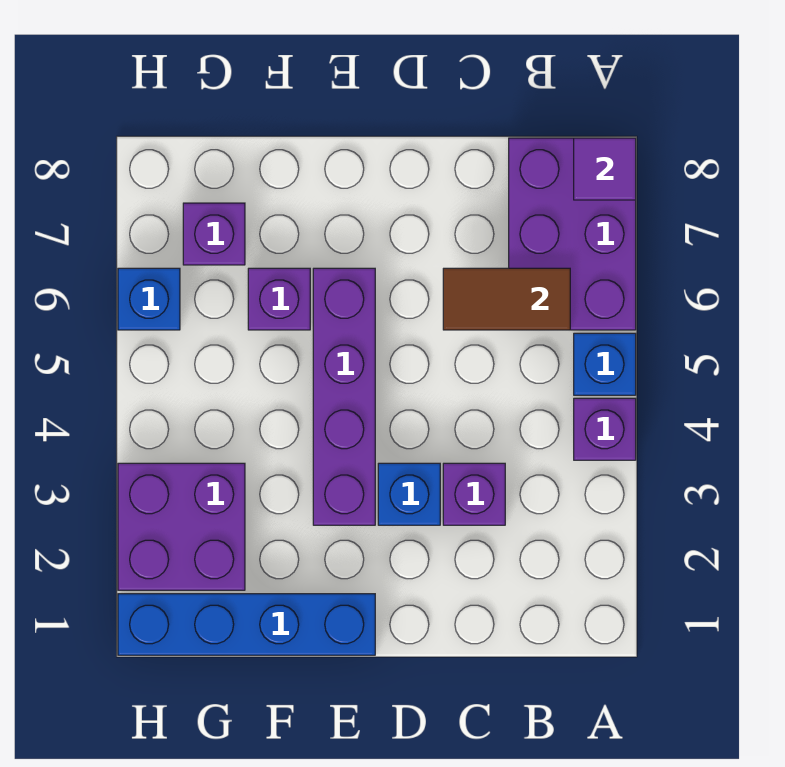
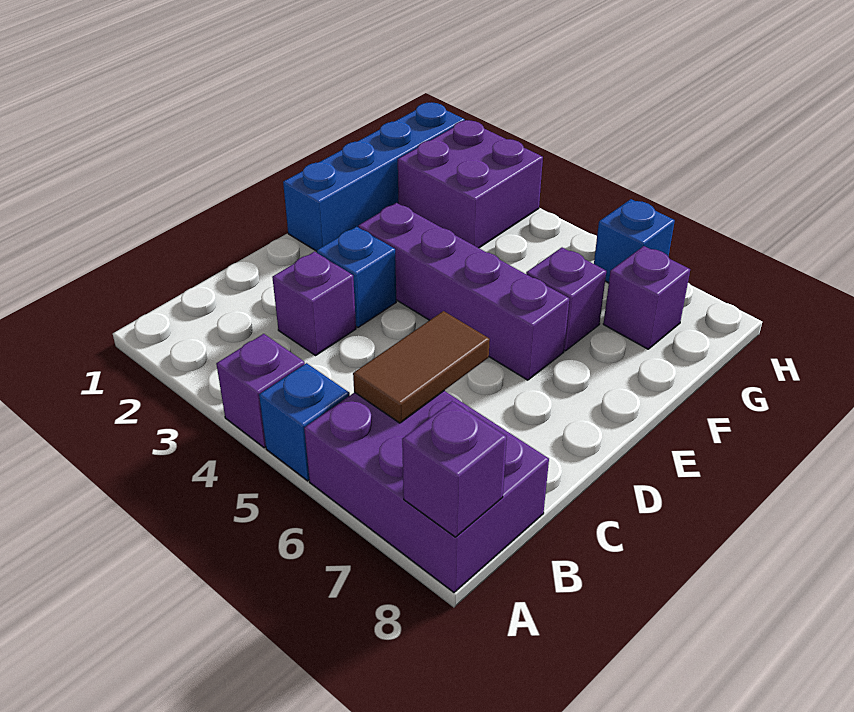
purple 1x1 tile [574,138,636,200] -> purple 1x1 brick [402,401,507,537]

